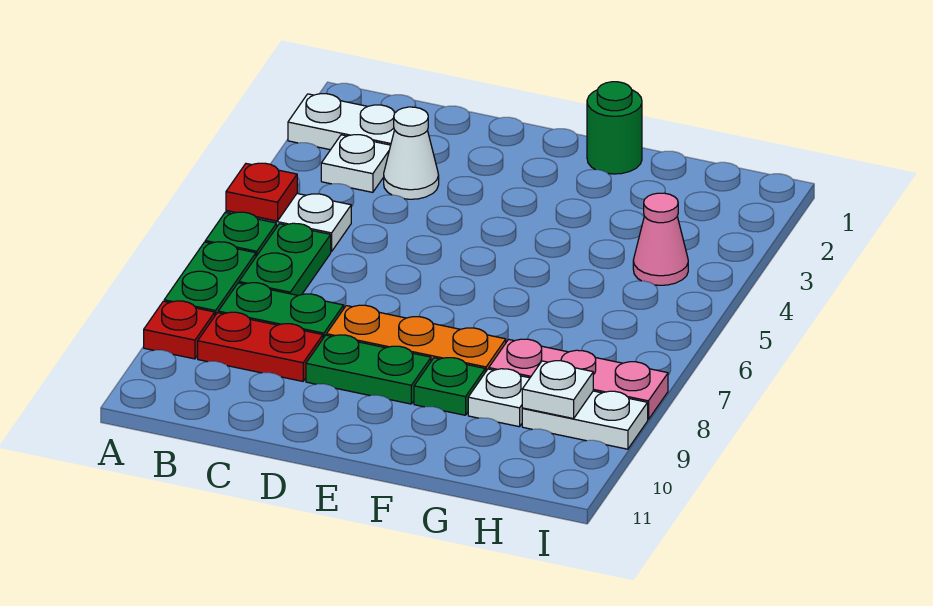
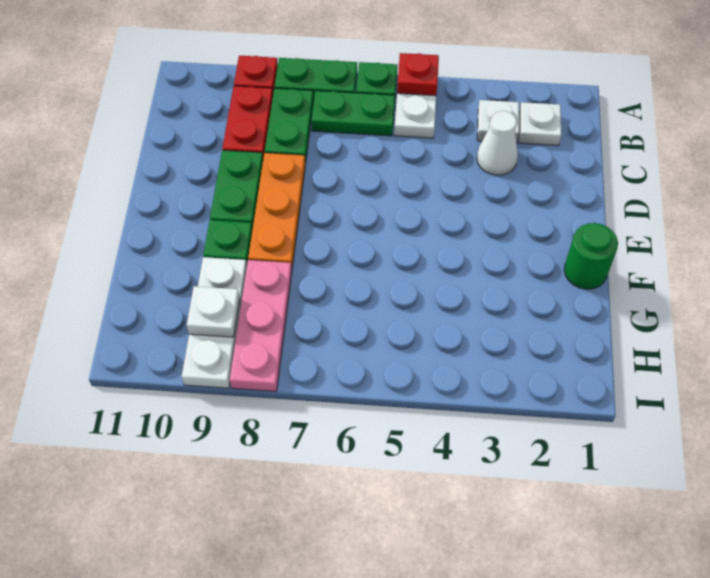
white 1x2 plate [288,94,395,150] -> white 1x1 plate [519,102,561,146]
pink 1x1 cone [633,193,688,285] -> none

